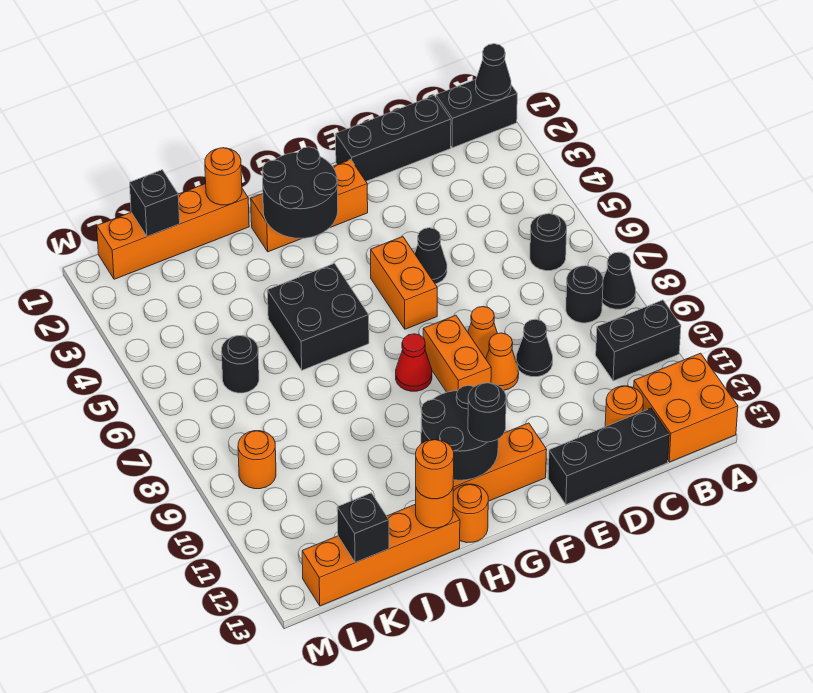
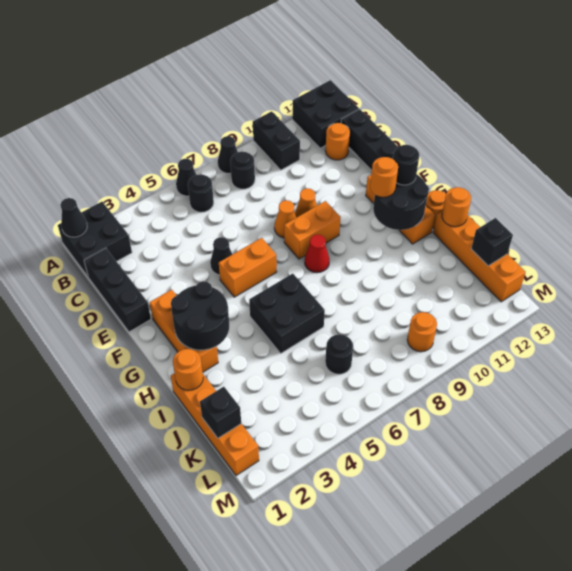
black 1x2 brick [436,79,517,148] -> black 2x2 brick [58,202,132,276]
orange 2x2 brick [634,353,738,462] -> black 2x2 brick [292,80,359,148]
black 1x1 cone [516,319,553,377] -> black 1x1 cone moved to [176,159,196,196]
orange 1x1 round brick [416,440,454,499] -> orange 1x1 round brick moved to [370,157,398,197]

